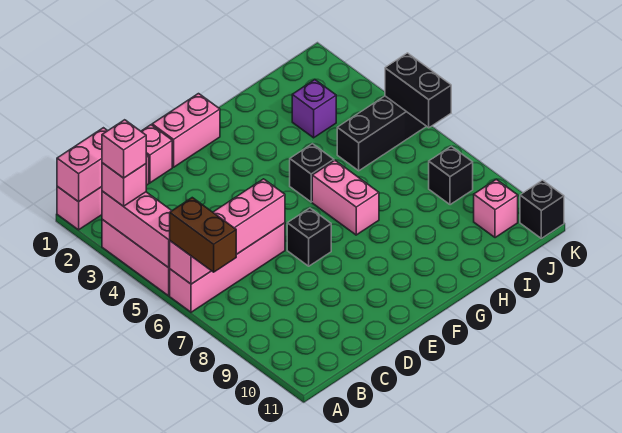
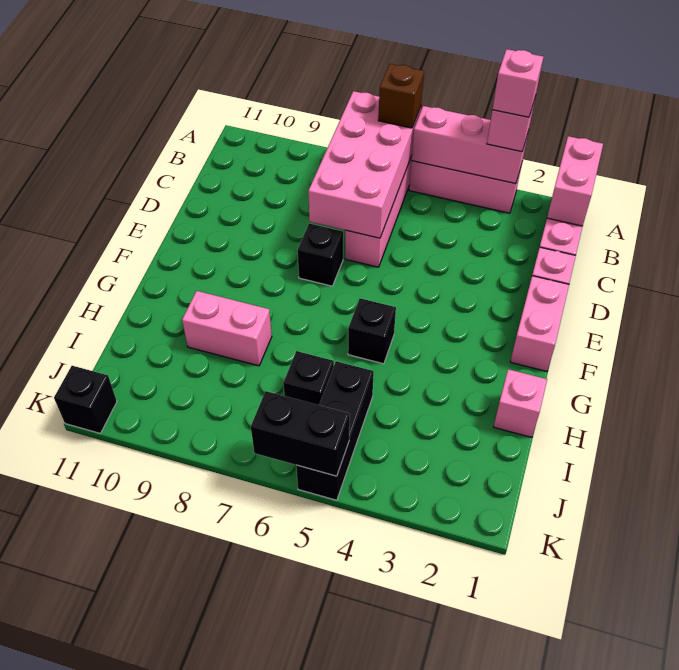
pink 1x4 brick [170,179,285,284] -> pink 2x4 brick [308,91,421,238]
brown 1x2 brick [170,198,236,272] -> brown 1x1 brick [378,64,424,128]
pink 1x2 brick [312,160,379,235] -> pink 1x2 brick moved to [182,291,272,366]
purple 1x1 brick [292,80,336,138] -> none
black 1x1 brick [429,146,473,205] -> black 1x1 brick moved to [283,351,334,405]
pink 1x1 brick [474,179,518,238] -> pink 1x1 brick moved to [494,369,547,437]

